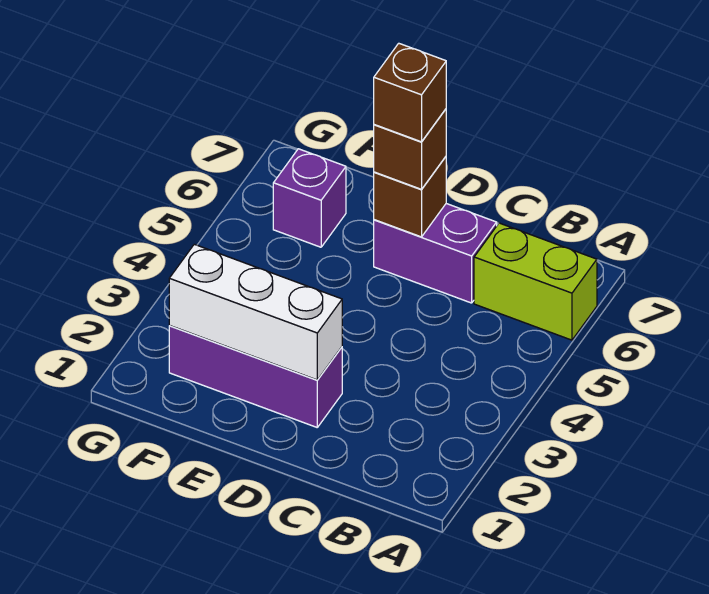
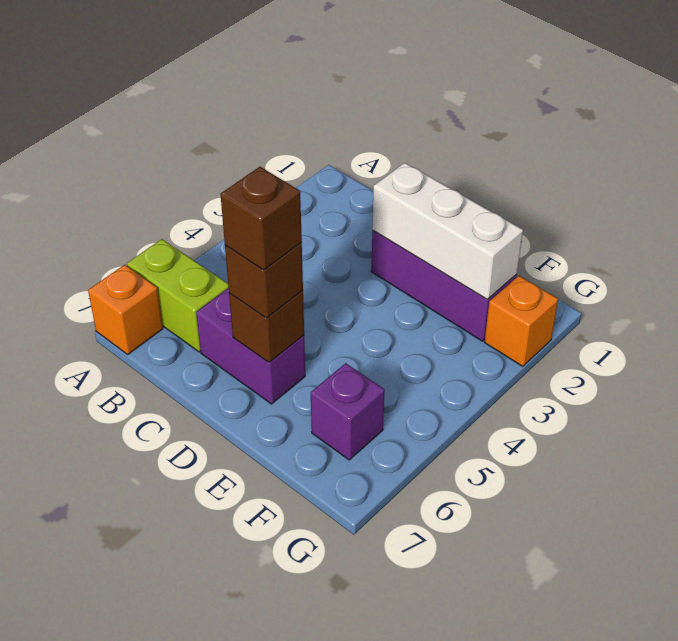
none -> orange 1x1 brick [88,265,163,354]
none -> orange 1x1 brick [484,276,558,366]

